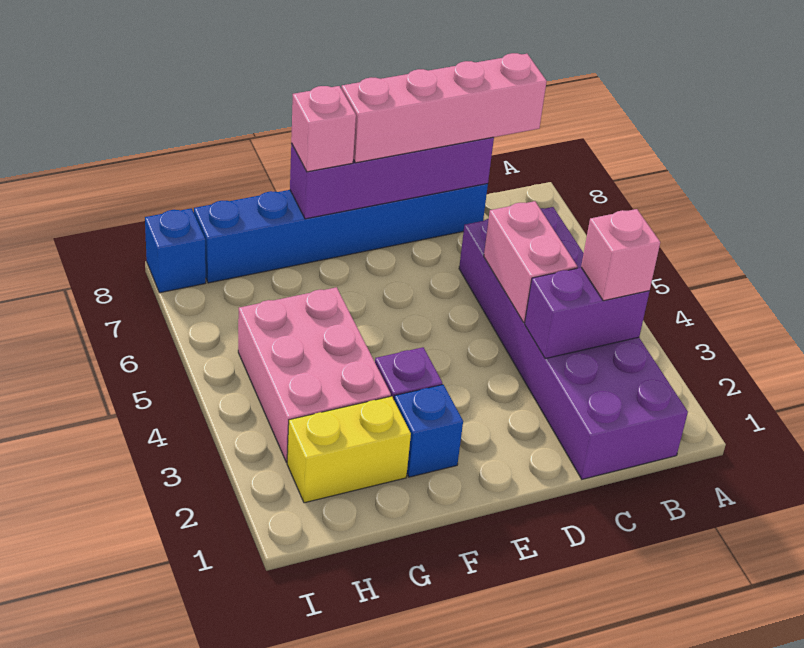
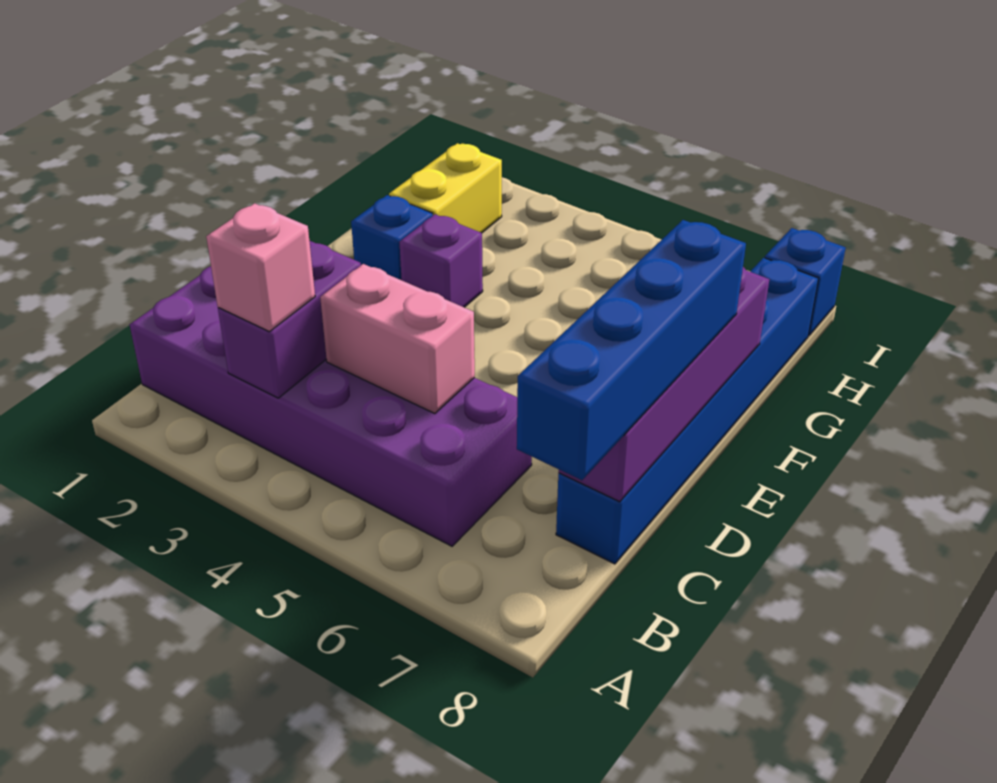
pink 1x4 brick [342,53,547,163] -> blue 1x4 brick [517,220,746,480]
pink 1x1 brick [291,86,356,172] -> none
pink 2x3 brick [238,287,391,462] -> none

